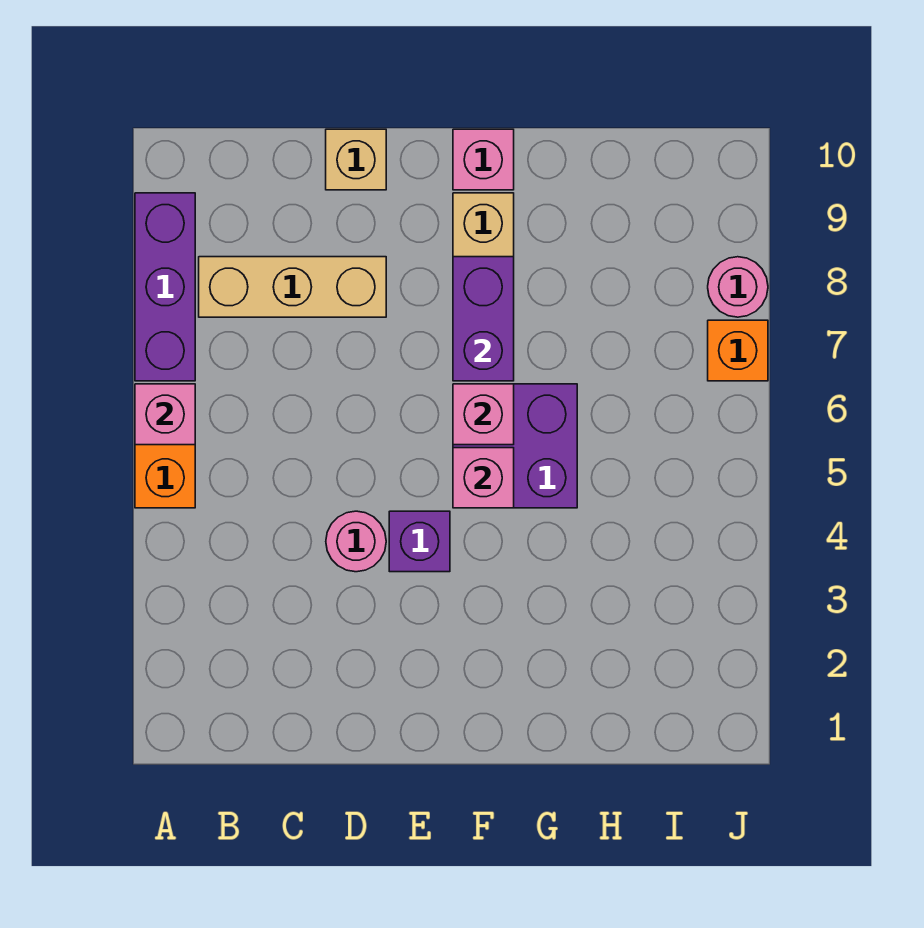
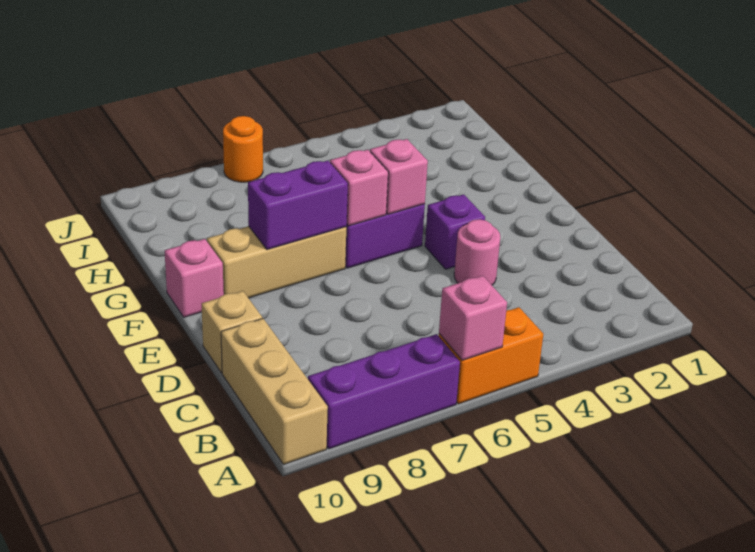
tan 1x3 brick [199,257,386,317] -> tan 1x3 brick moved to [221,318,328,465]
orange 1x1 brick [708,320,768,381] -> orange 1x1 round brick [223,116,263,182]
pink 1x1 round brick [708,257,768,317] -> none

